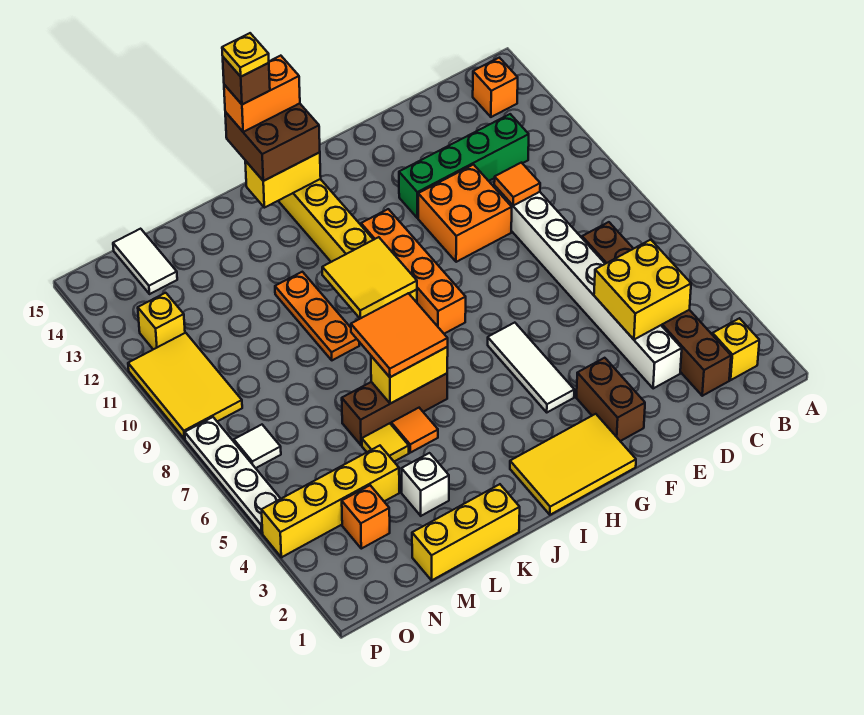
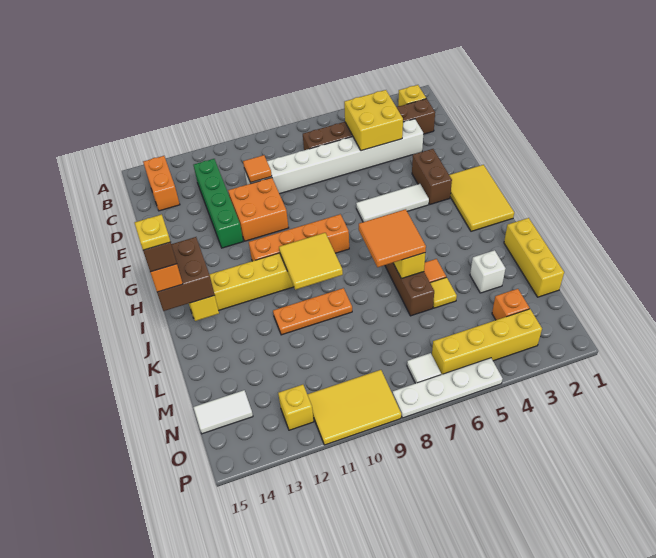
orange 1x1 brick [473,58,518,117] -> orange 1x2 brick [143,156,180,211]
brown 1x2 brick [576,358,645,441] -> brown 1x2 brick turned to [412,149,452,204]
yellow 1x4 brick [262,446,399,557] -> yellow 1x4 brick turned to [432,309,542,375]

